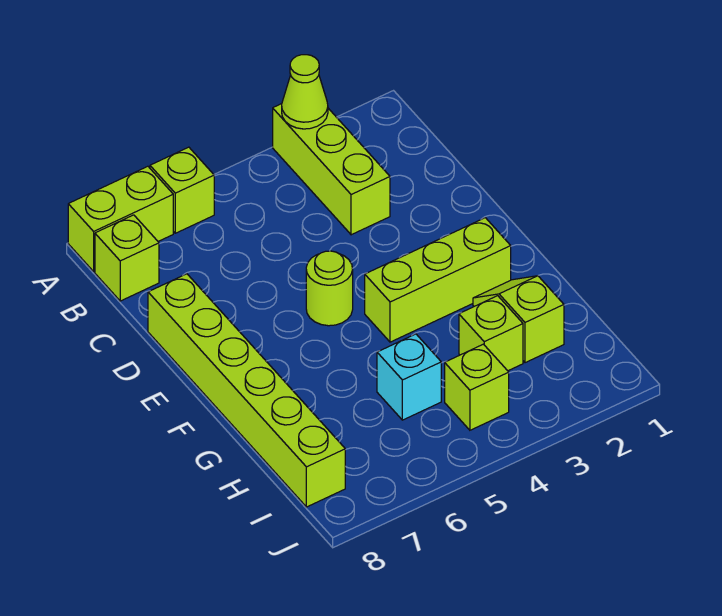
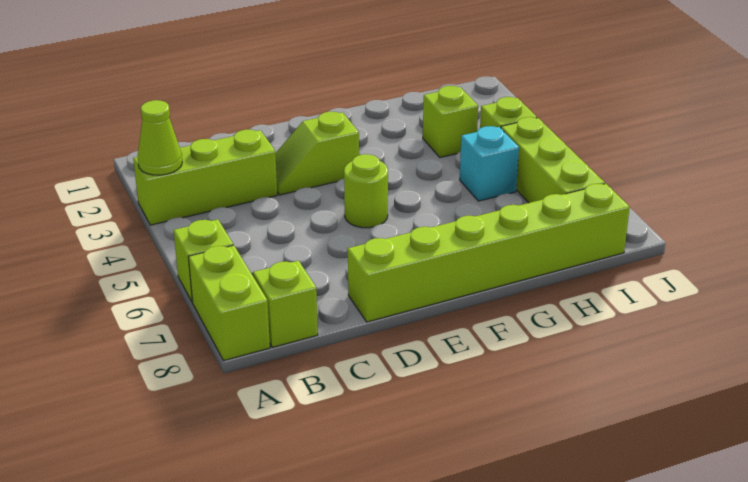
lime 1x3 brick [365,218,511,342] -> lime 1x3 brick moved to [501,117,605,203]
lime 1x2 slope [473,276,564,363] -> lime 1x2 slope moved to [275,112,359,195]

